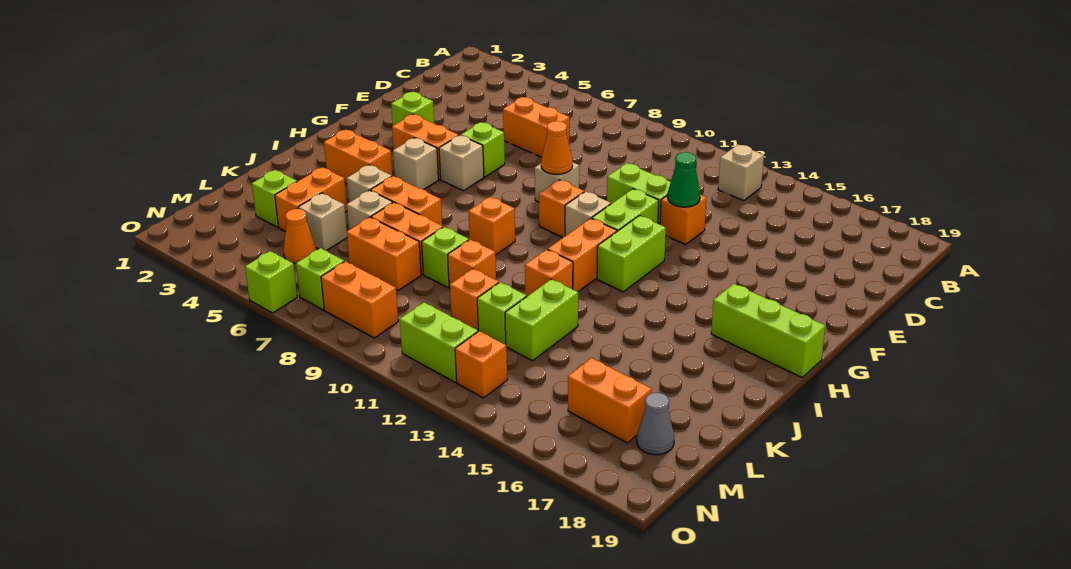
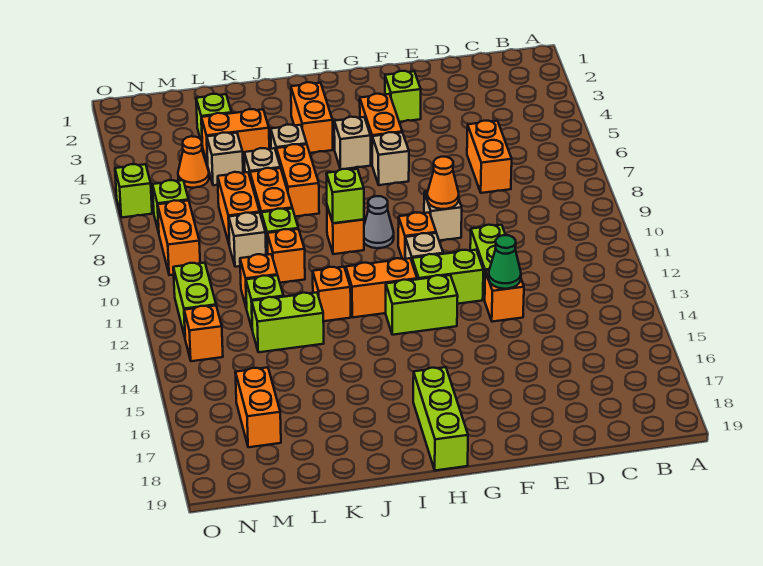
tan 1x1 brick [718,144,764,201] -> tan 1x1 brick moved to [229,213,266,267]
lime 1x1 brick [461,122,505,177] -> lime 1x1 brick moved to [326,169,364,223]
grey 1x1 cone [637,393,674,455] -> grey 1x1 cone moved to [364,196,394,248]

